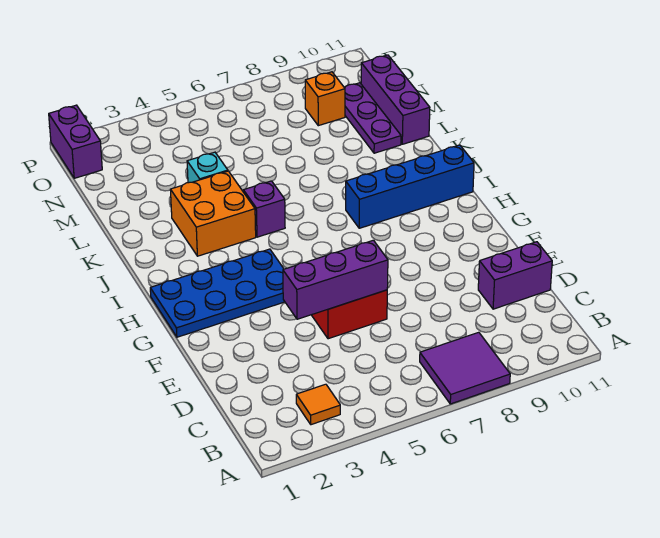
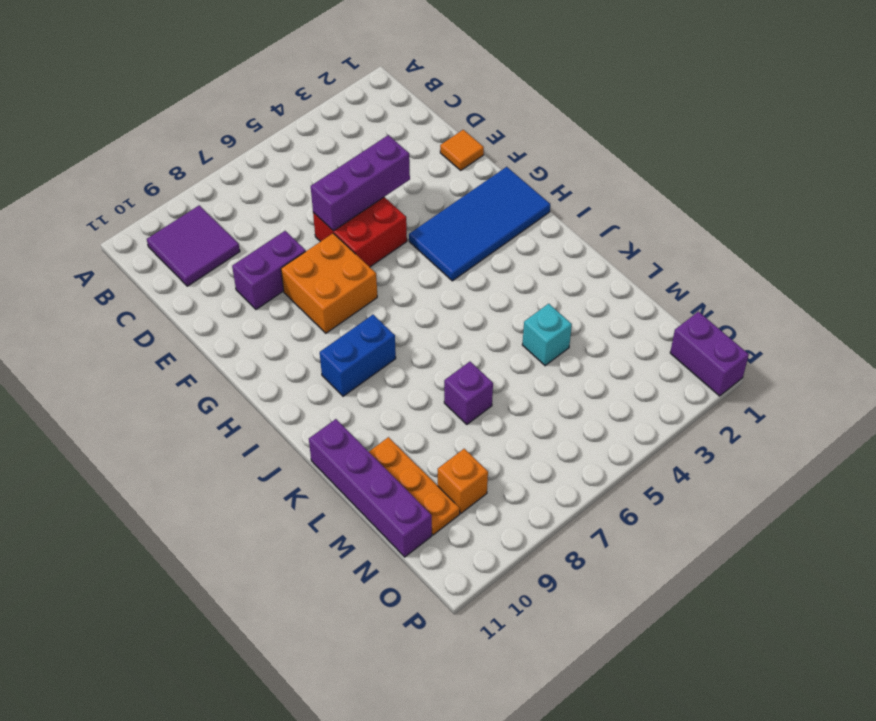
purple 2x2 tile [420,332,510,404] -> purple 2x2 tile moved to [147,205,240,286]
orange 1x1 tile [296,384,340,425] -> orange 1x1 tile moved to [440,130,484,170]
purple 1x2 brick [478,242,552,309] -> purple 1x2 brick moved to [232,231,306,309]
blue 2x4 plate [150,249,285,337] -> blue 2x4 tile [409,167,550,281]
blue 1x4 brick [346,145,474,228] -> blue 1x2 brick [320,315,396,396]
orange 2x2 brick [170,171,256,256] -> orange 2x2 brick moved to [281,233,377,333]
purple 1x1 brick [243,181,285,237] -> purple 1x1 brick moved to [444,362,493,424]
purple 1x3 plate [344,83,401,153] -> orange 1x3 plate [369,437,460,535]
purple 1x3 brick [361,55,430,144] -> purple 1x4 brick [309,419,432,557]

